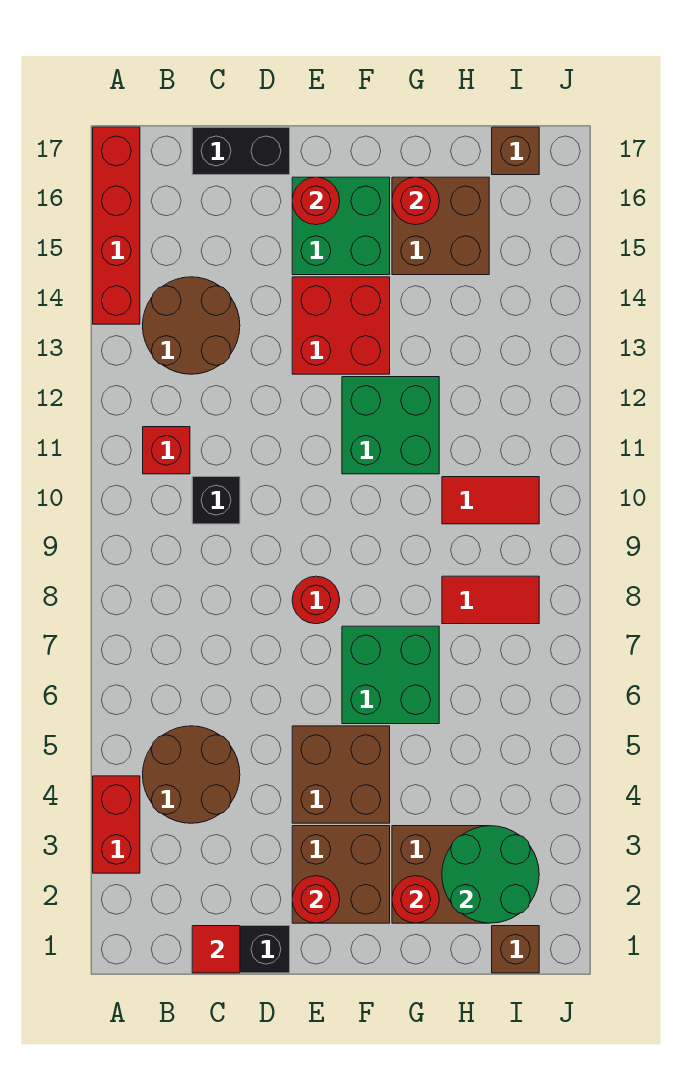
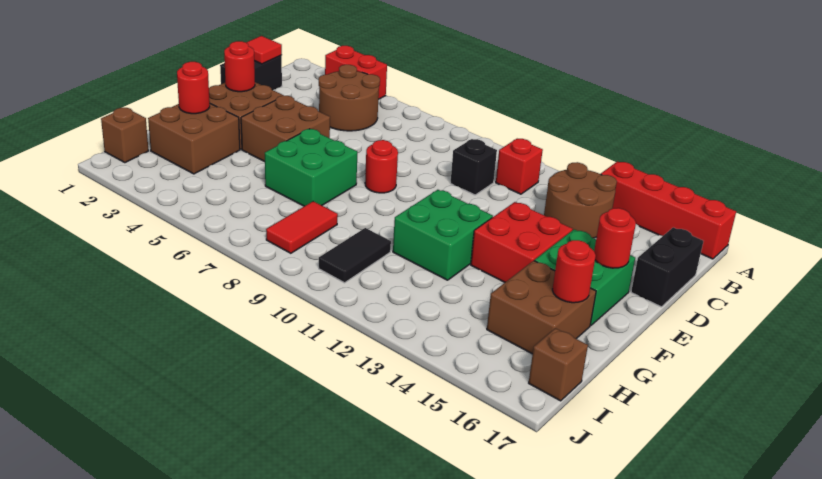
green 2x2 round brick [442,826,539,923] -> none
red 1x2 tile [442,477,539,524] -> black 1x2 tile [319,228,391,283]

